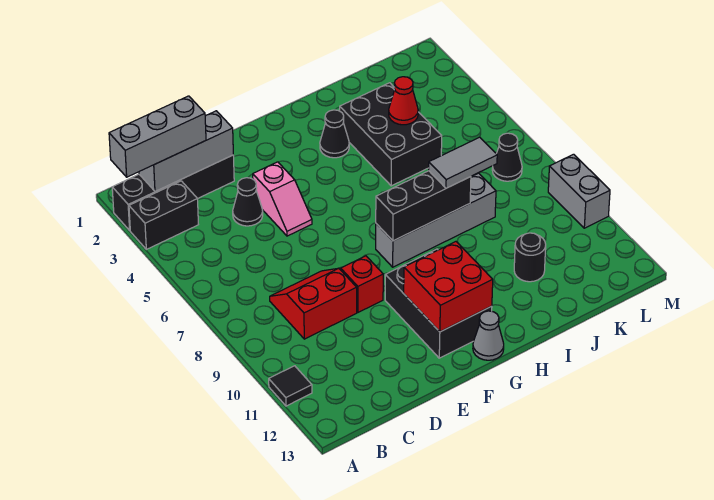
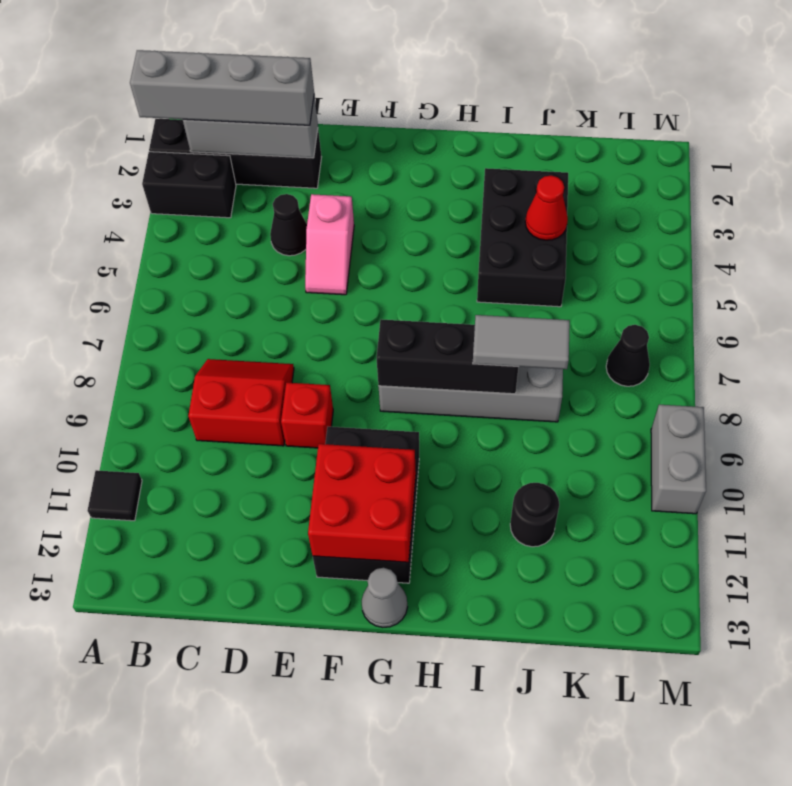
grey 1x3 brick [109,96,206,177] -> grey 1x4 brick [130,50,314,125]
black 1x1 cone [320,110,349,158] -> none

